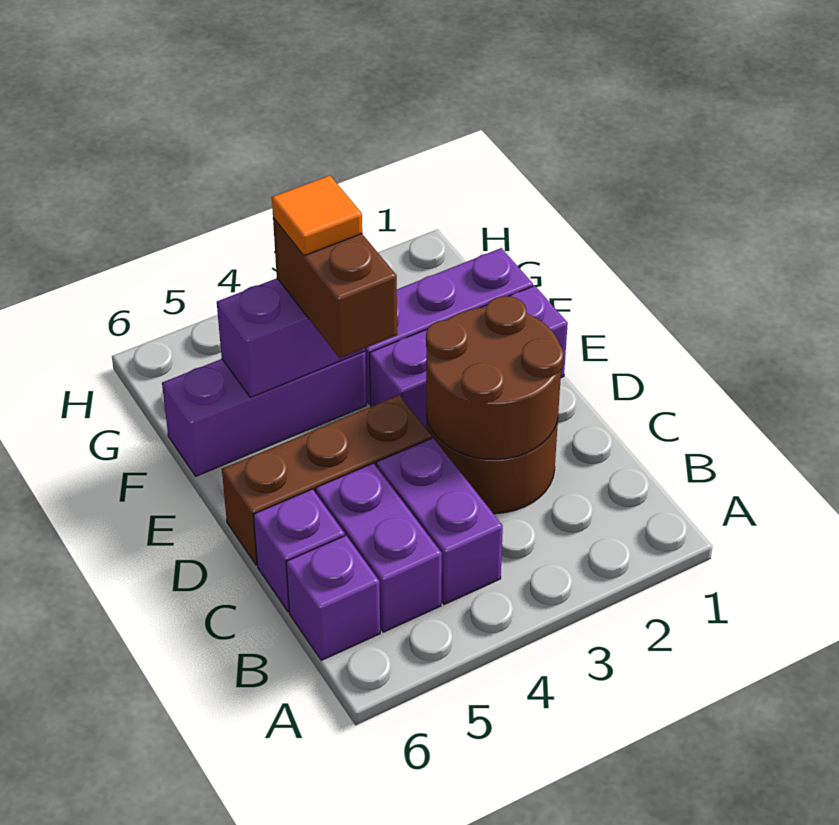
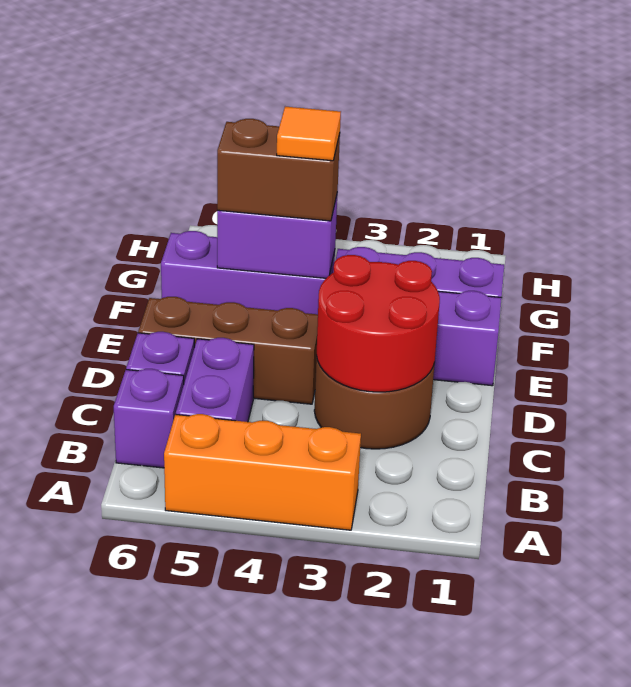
none -> orange 1x3 brick [164,414,361,530]
purple 1x2 brick [376,438,503,605] -> none
brown 2x2 round brick [426,296,564,460] -> red 2x2 round brick [316,255,440,392]
brown 1x2 brick [273,218,397,358] -> brown 1x2 brick turned to [217,119,340,221]

